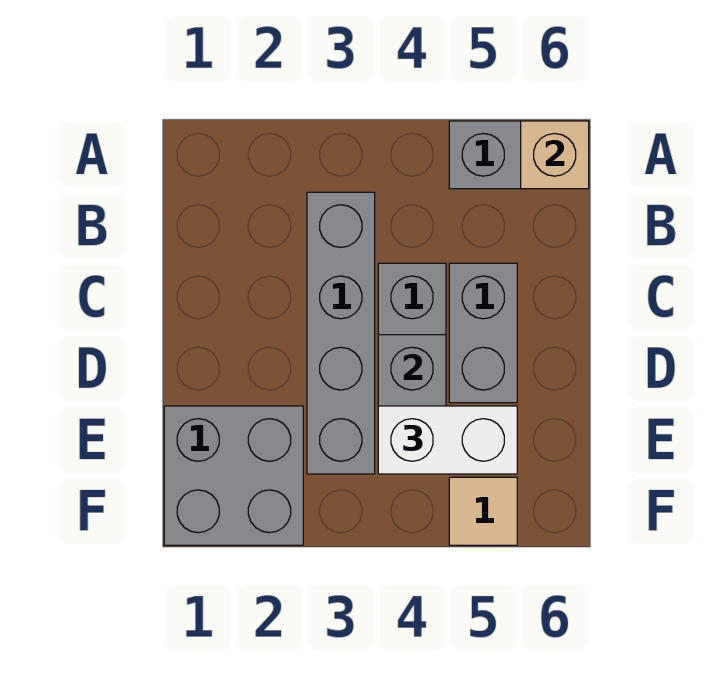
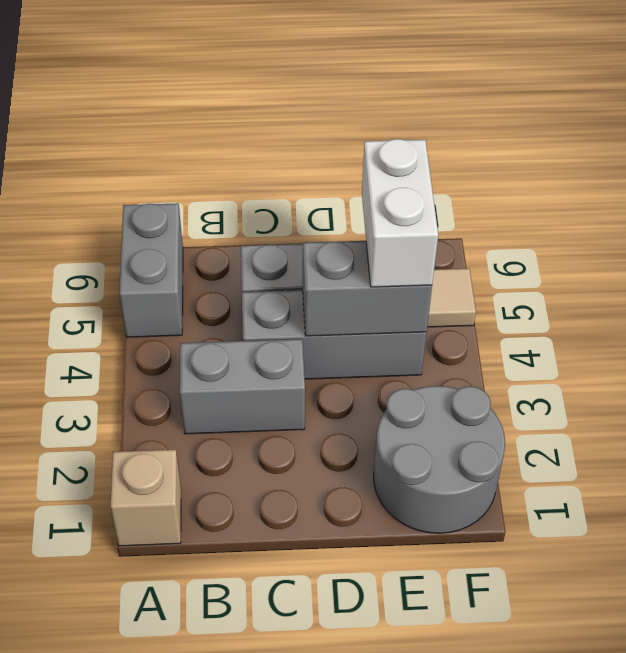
tan 1x1 brick [521,121,589,189] -> tan 1x1 brick moved to [111,450,181,546]
grey 1x4 brick [307,192,375,474] -> grey 1x2 brick [180,339,305,434]
grey 2x2 brick [164,406,303,545] -> grey 2x2 round brick [374,386,505,533]

